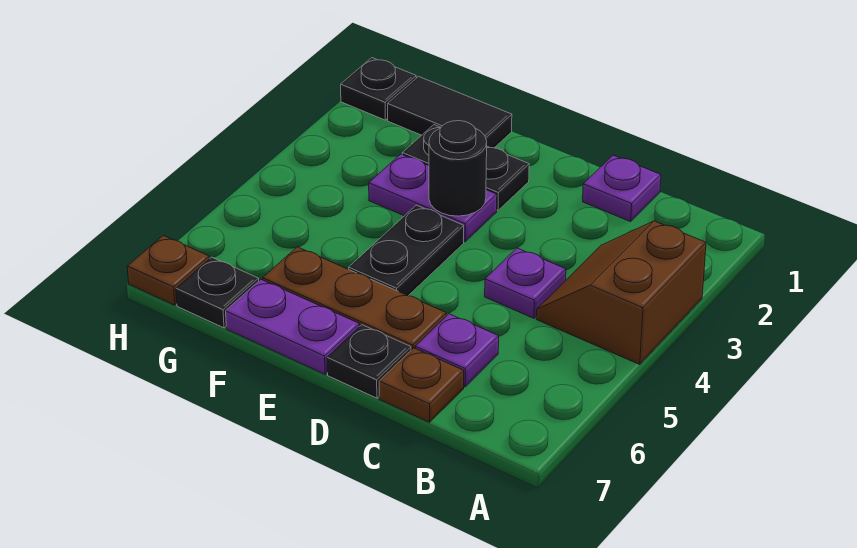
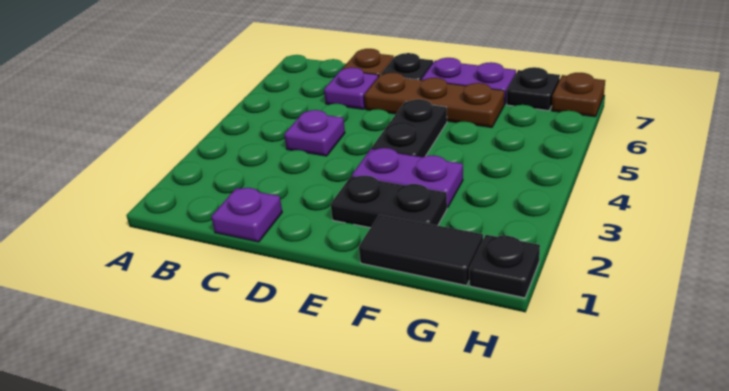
brown 2x2 slope [536,221,706,365] -> none
black 1x1 round brick [429,121,487,216] -> none

